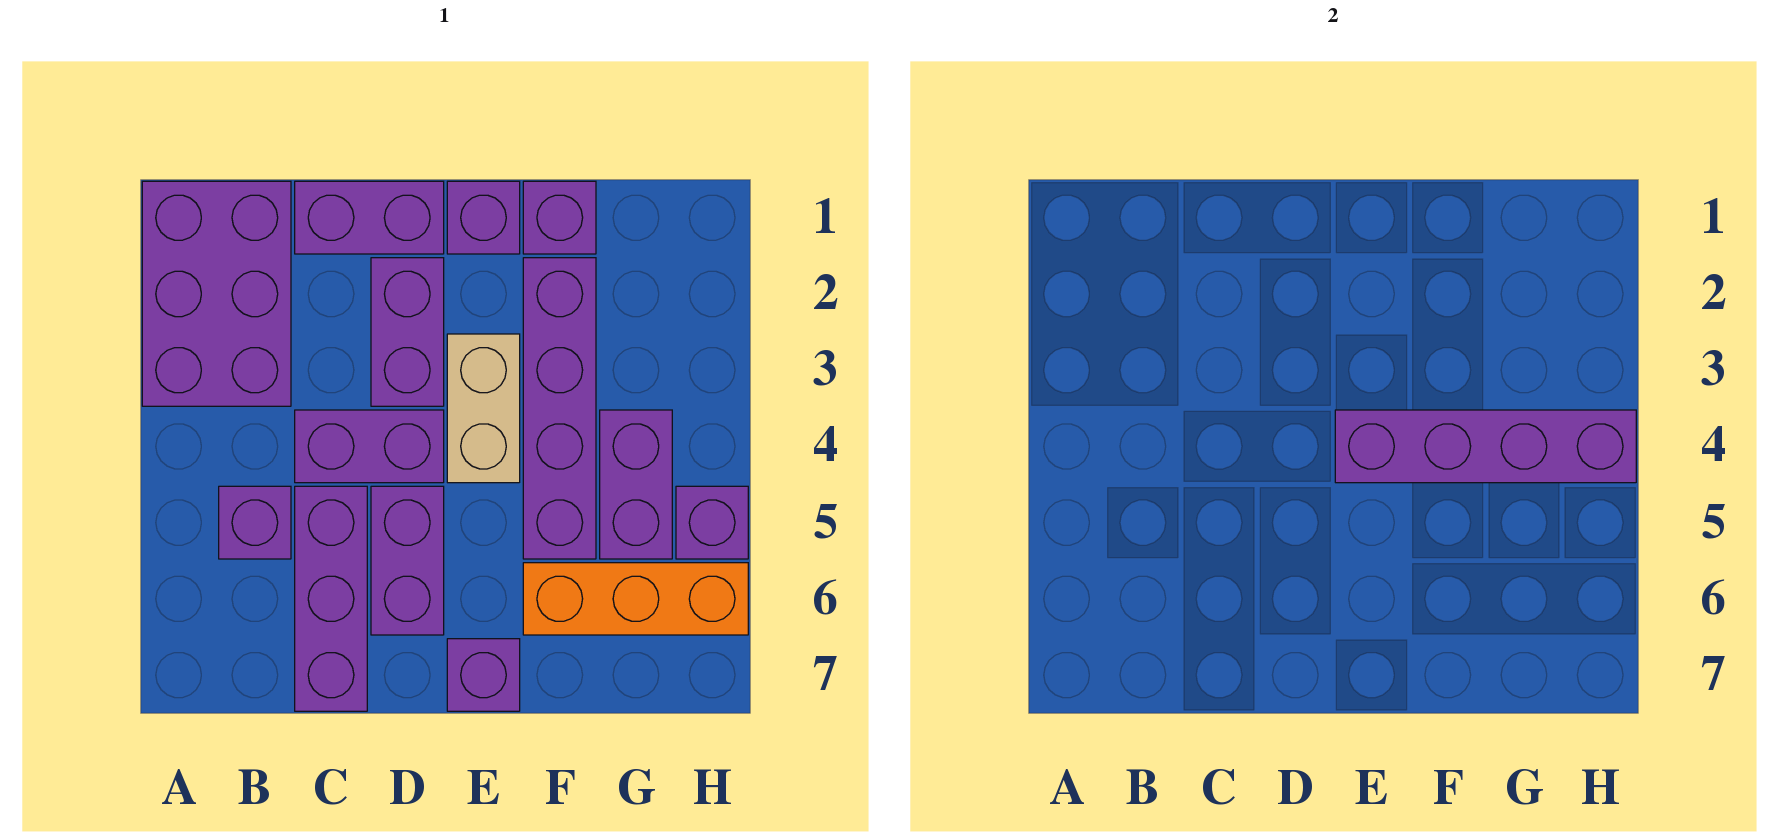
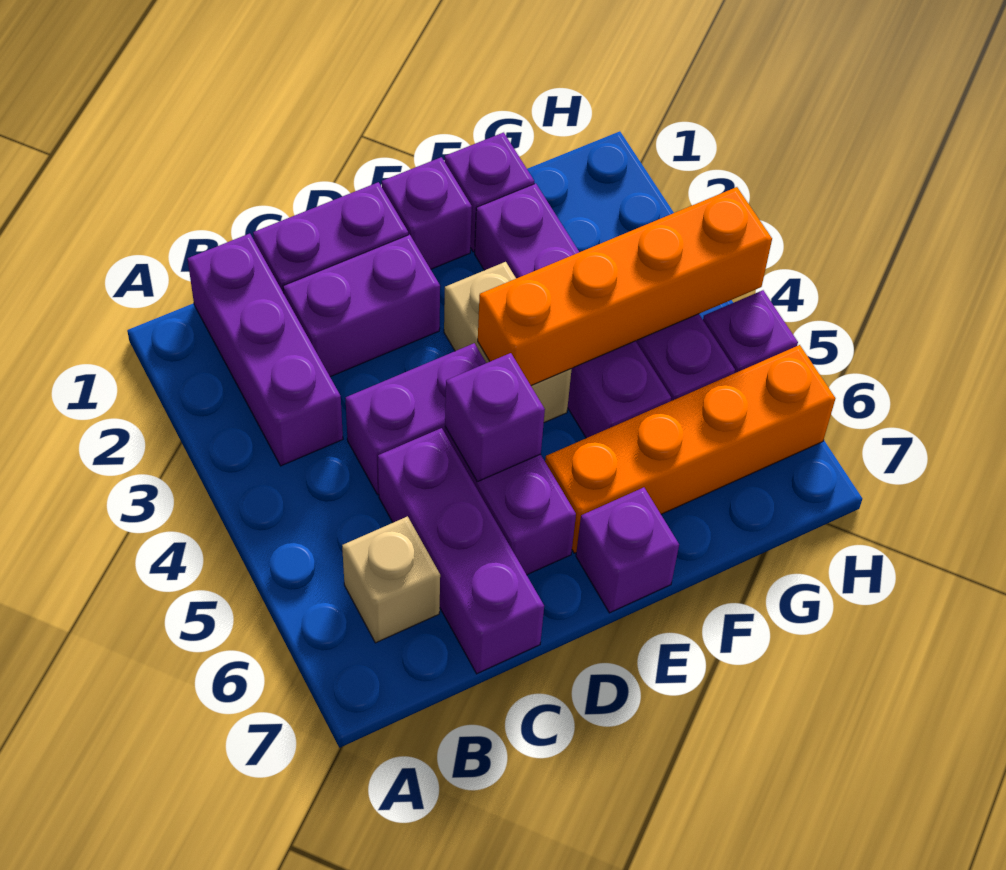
purple 2x3 brick [142,181,291,406] -> purple 1x3 brick [188,234,343,466]
purple 1x1 brick [219,486,291,559] -> purple 1x1 brick moved to [445,353,545,482]
none -> tan 1x1 brick [342,516,440,643]
purple 1x2 brick [371,258,444,406] -> purple 1x2 brick turned to [283,235,440,377]
purple 1x4 brick [1335,410,1636,483] -> orange 1x4 brick [478,187,772,386]
orange 1x3 brick [523,563,748,635] -> orange 1x4 brick [545,345,835,553]

